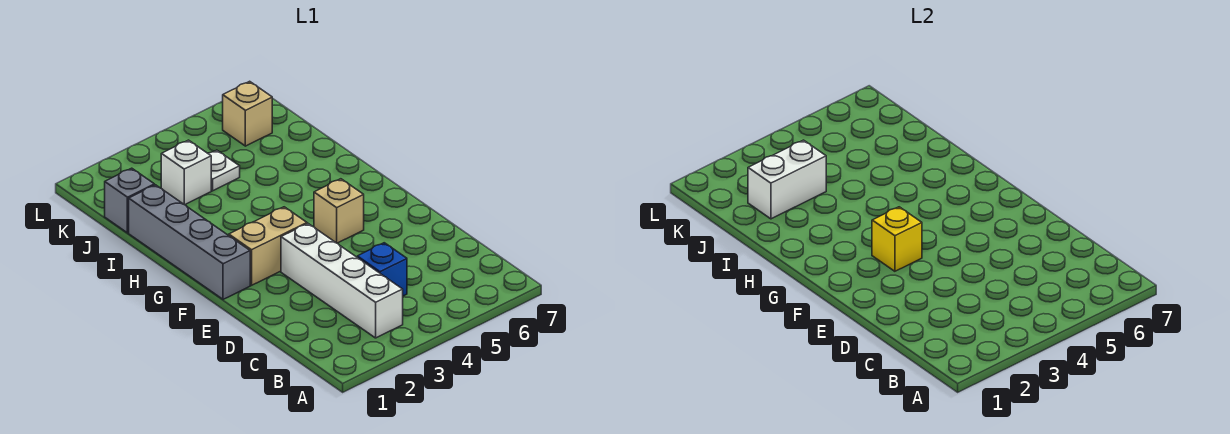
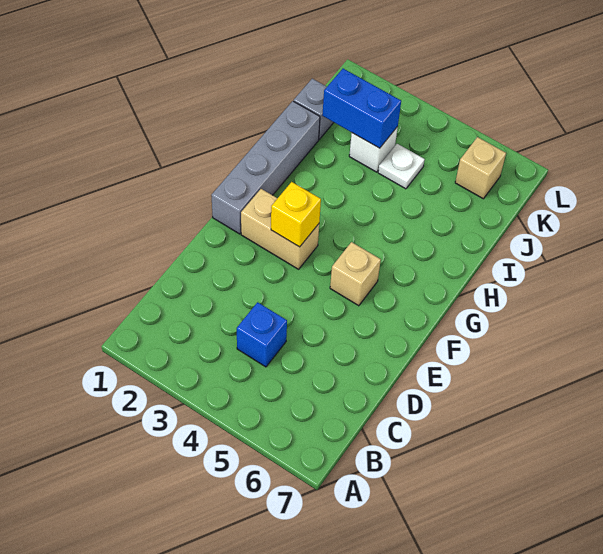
white 1x4 brick [281,224,403,338] -> none
white 1x2 brick [748,140,826,219] -> blue 1x2 brick [322,69,401,148]

